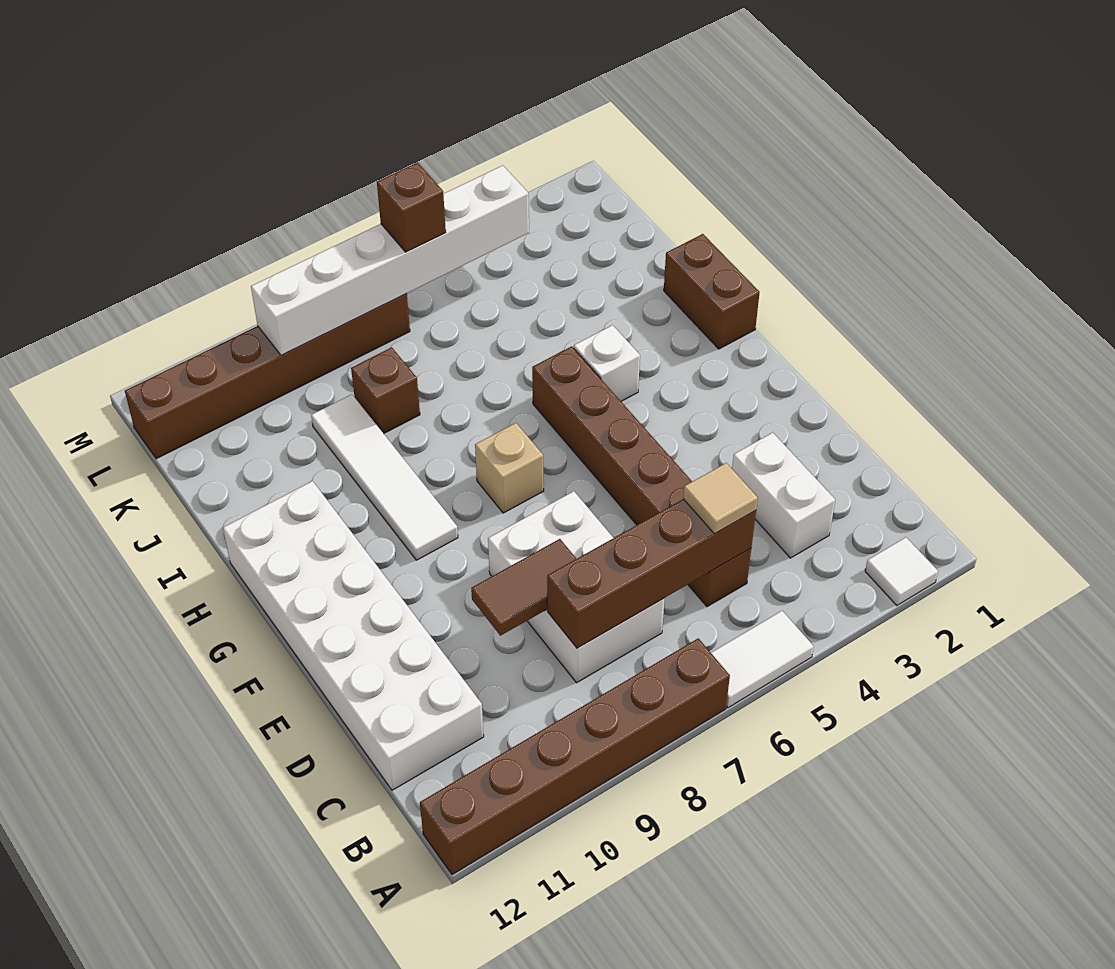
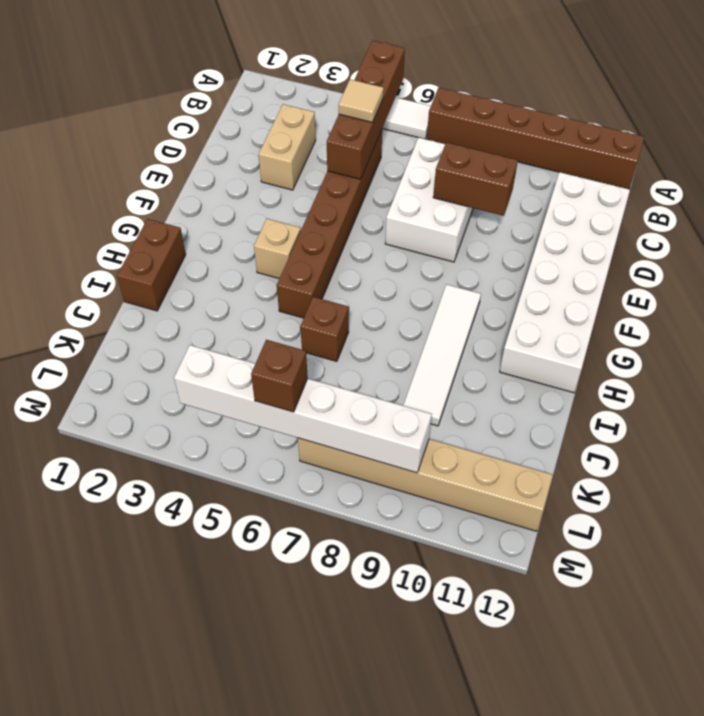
white 1x1 tile [865,537,938,605] -> none
white 1x2 brick [732,433,835,558] -> tan 1x2 brick [259,104,316,190]
brown 1x4 brick [547,499,756,648] -> brown 1x4 brick turned to [327,40,405,179]
brown 1x2 tile [471,539,576,636] -> brown 1x2 brick [433,142,518,216]
tan 1x1 brick [475,423,544,513] -> tan 1x1 brick moved to [254,219,301,279]
white 1x1 brick [574,325,640,401] -> none
brown 1x1 brick [351,347,420,434] -> brown 1x1 brick moved to [300,297,349,361]
brown 1x6 brick [125,294,410,459] -> tan 1x6 brick [298,438,553,531]

